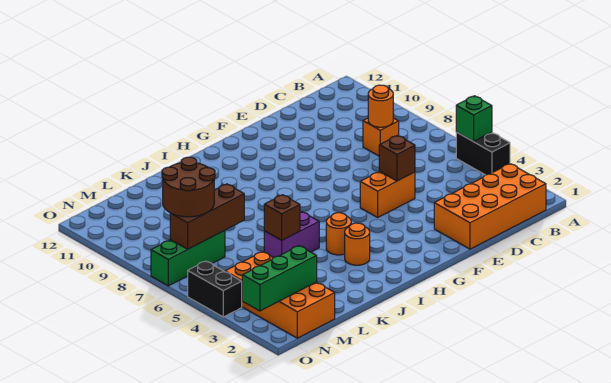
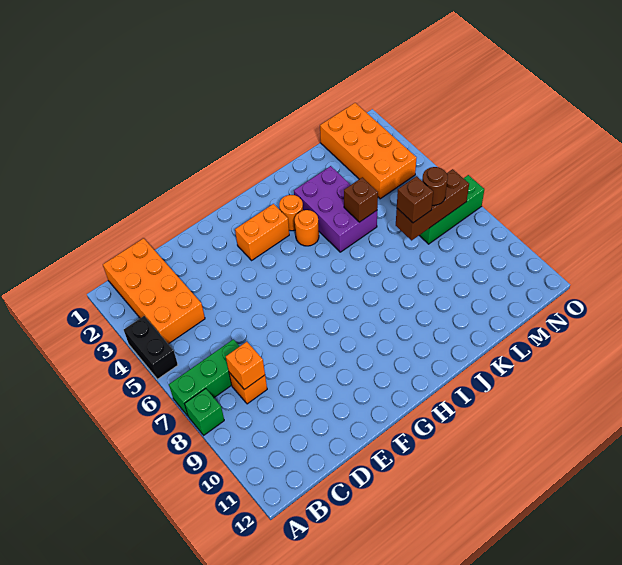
green 1x1 brick [456,96,492,141] -> green 1x1 brick moved to [185,389,224,435]
orange 2x4 brick [434,164,546,249] -> orange 2x4 brick turned to [103,238,205,344]
orange 1x1 round brick [368,85,393,127] -> orange 1x1 brick [226,342,265,390]
orange 1x2 brick [360,171,415,217] -> orange 1x2 brick moved to [235,204,289,260]
brown 1x1 brick [379,135,415,181] -> brown 1x1 brick moved to [397,176,433,223]
purple 1x2 brick [264,212,319,258] -> purple 2x3 brick [294,166,377,252]
green 1x3 brick [242,246,317,311] -> green 1x3 brick moved to [169,339,240,416]
brown 2x2 round brick [162,157,215,217] -> brown 1x1 round brick [422,167,448,205]
black 1x2 brick [188,261,242,317] -> none

